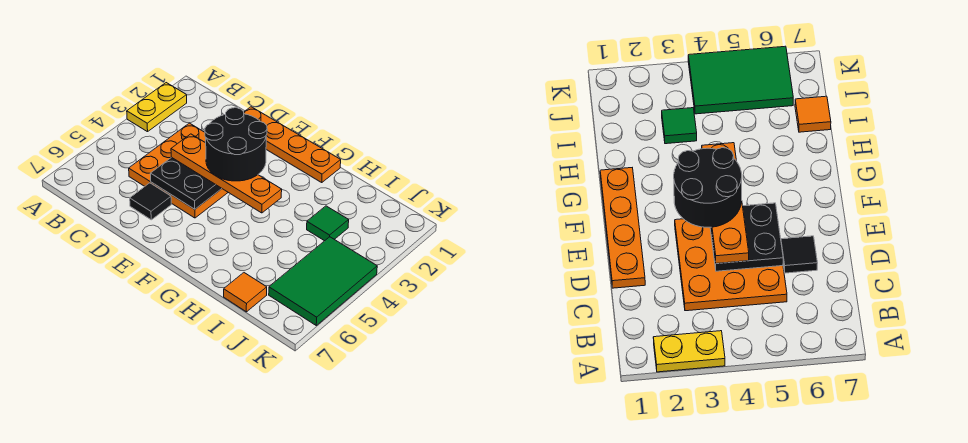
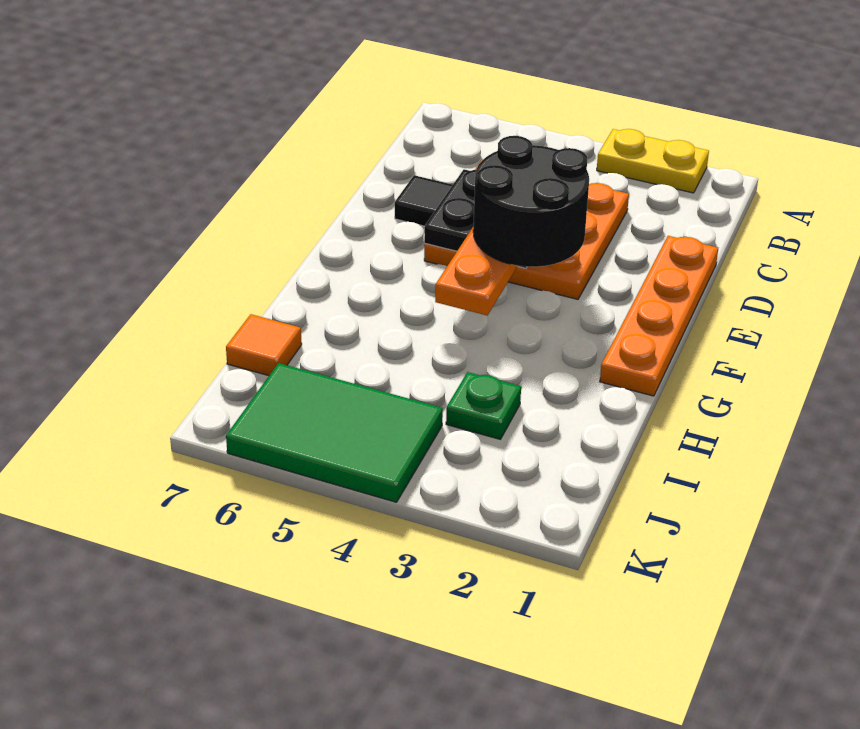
green 1x1 tile [307,206,349,241] -> green 1x1 plate [446,372,521,439]

